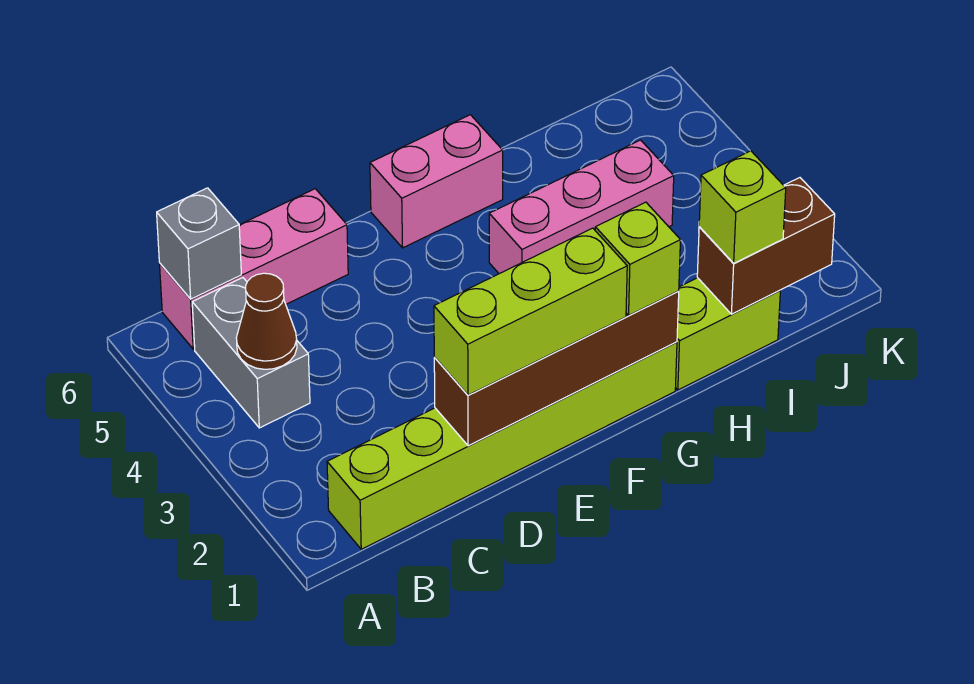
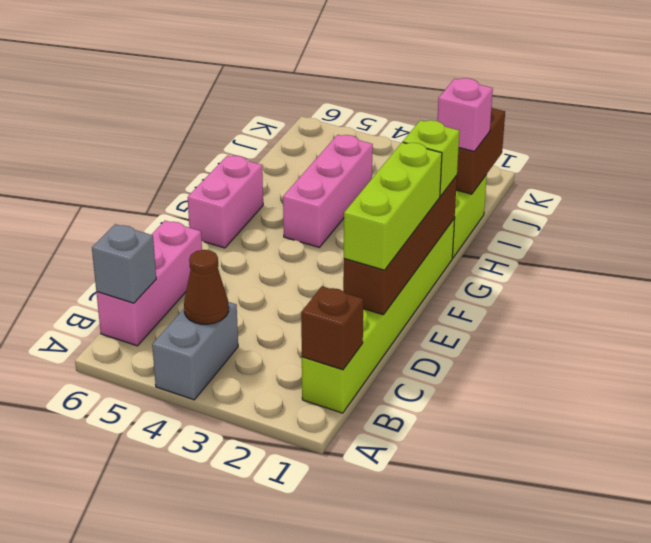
none -> brown 1x1 brick [301,286,363,370]
grey 1x2 brick [192,278,310,428] -> grey 1x2 brick turned to [152,302,238,400]
lime 1x1 brick [699,151,786,263] -> pink 1x1 brick [437,78,493,152]

